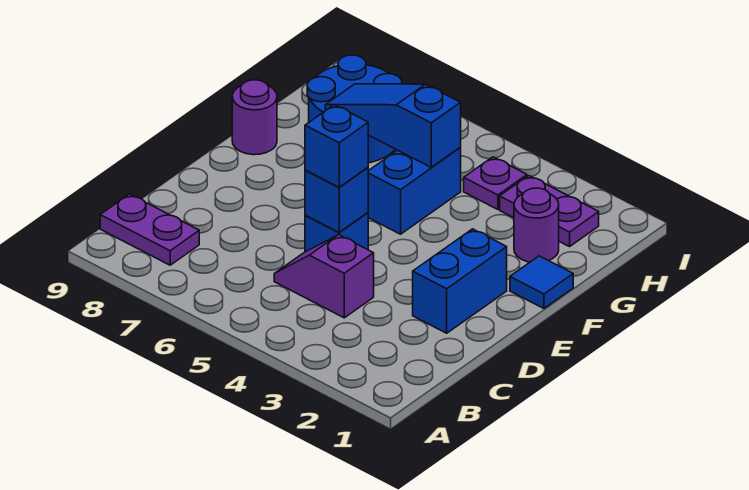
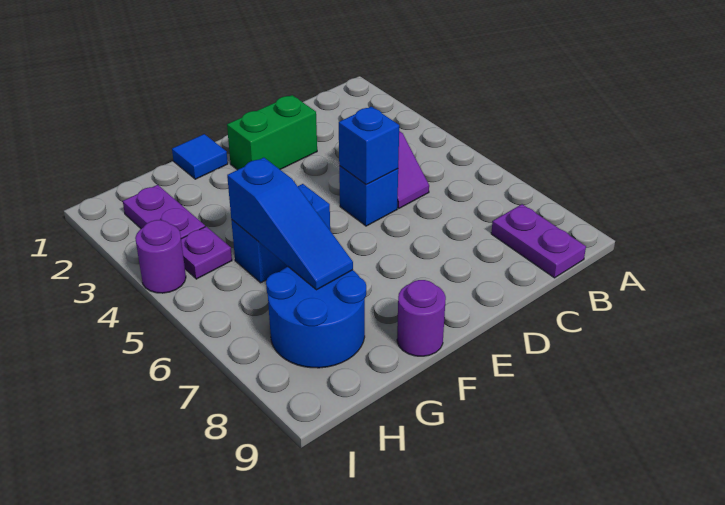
blue 1x2 brick [413,229,507,333] -> green 1x2 brick [227,95,317,170]
blue 1x1 brick [305,105,368,187] -> none
purple 1x1 round brick [514,188,559,262] -> purple 1x1 round brick moved to [135,220,186,293]

